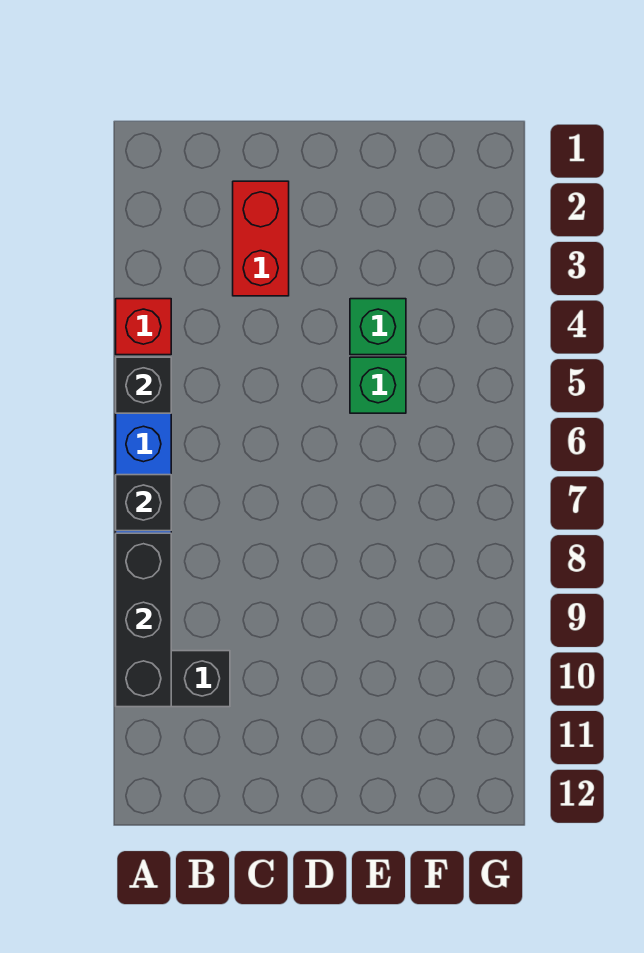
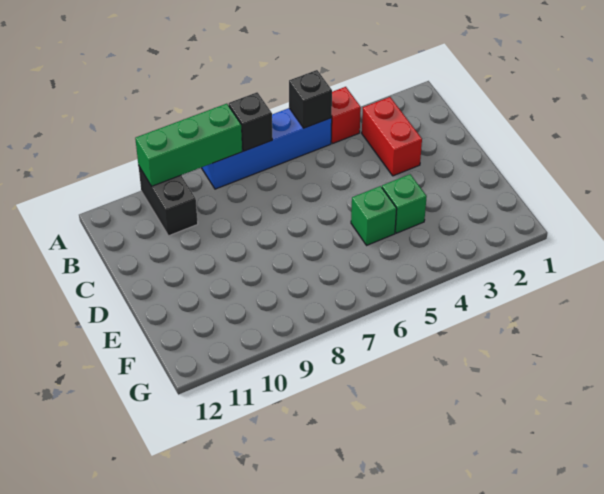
black 1x3 brick [116,533,171,707] -> green 1x3 brick [135,104,242,186]
red 1x2 brick [233,181,289,296] -> red 1x2 brick turned to [362,97,422,176]

